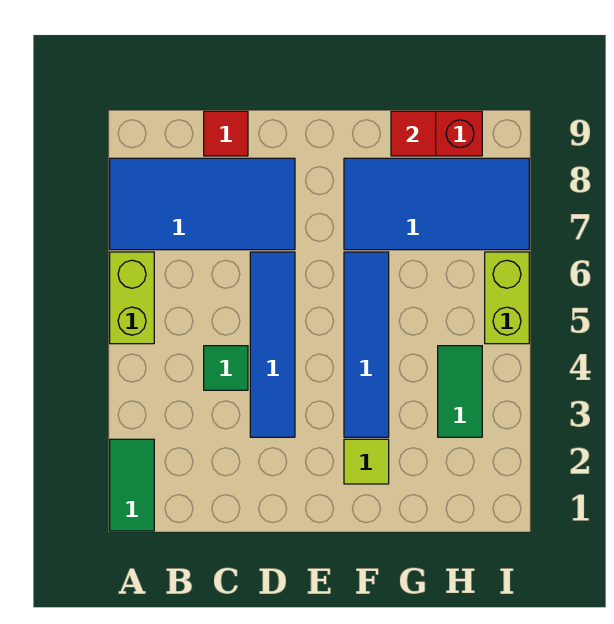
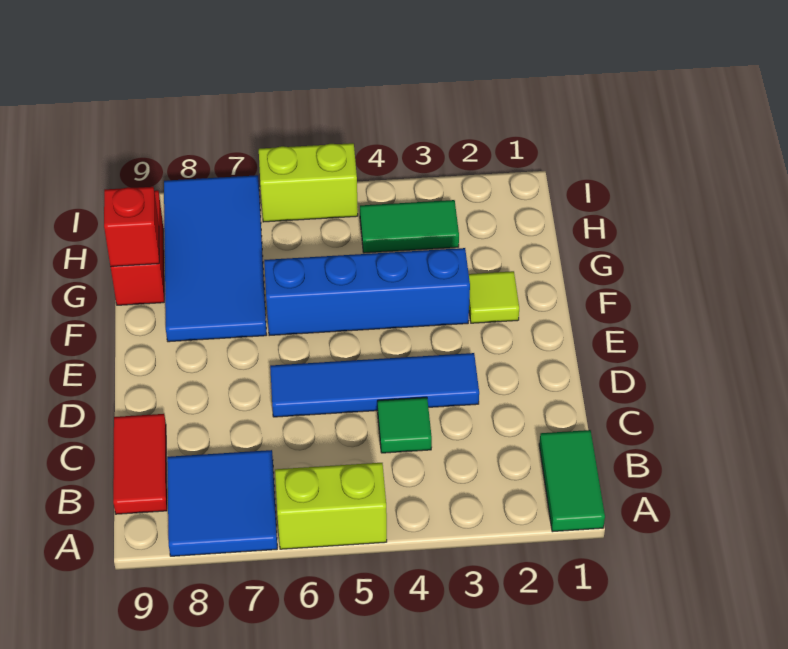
green 1x2 tile [110,439,154,531] -> green 1x2 tile turned to [539,430,605,532]
blue 2x4 tile [110,158,295,250] -> blue 2x2 tile [167,450,277,556]
red 1x1 tile [204,111,248,156] -> red 1x2 tile [113,414,167,514]
blue 1x4 tile [344,252,389,437] -> blue 1x4 brick [264,248,470,336]
red 1x1 tile [391,111,436,156] -> red 1x1 brick [104,187,159,267]

